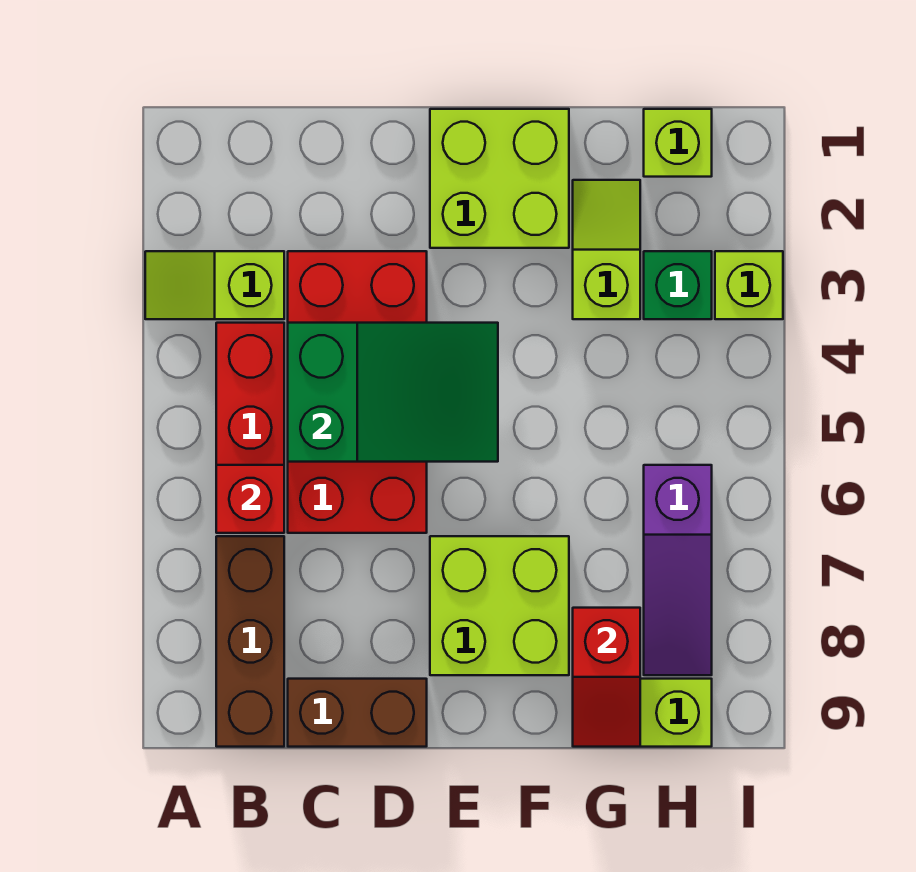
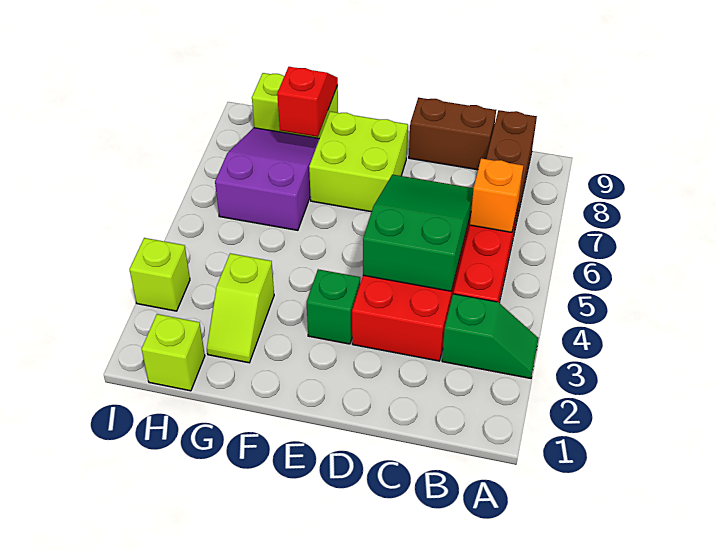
lime 1x2 slope [145,251,284,319] -> green 1x2 slope [442,294,539,378]
red 1x1 brick [216,465,284,533] -> orange 1x1 brick [470,158,523,232]
green 2x3 slope [288,323,498,462] -> green 2x3 slope turned to [363,175,474,291]
lime 2x2 brick [430,109,569,248] -> none
green 1x1 brick [644,251,712,319] -> green 1x1 brick moved to [307,269,360,344]
purple 1x3 slope [644,465,712,675] -> purple 2x3 slope [215,128,319,230]

